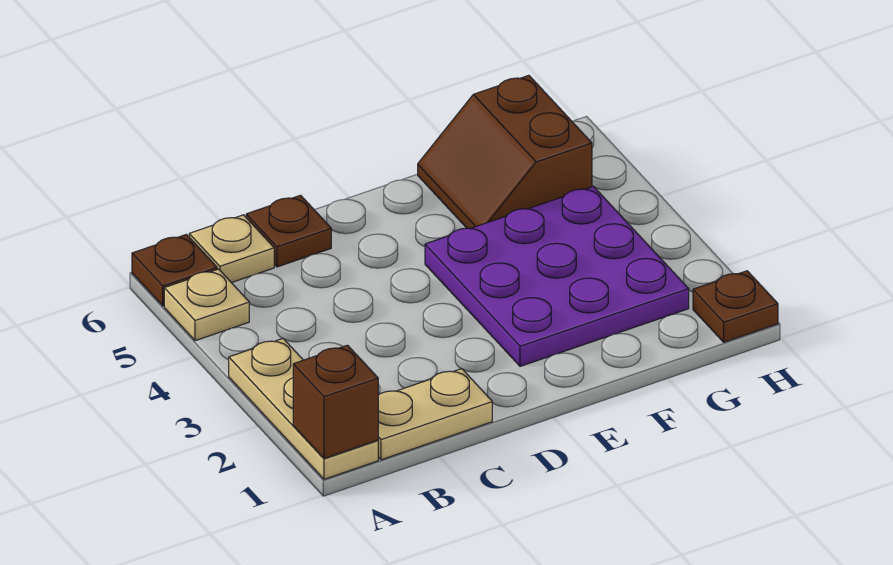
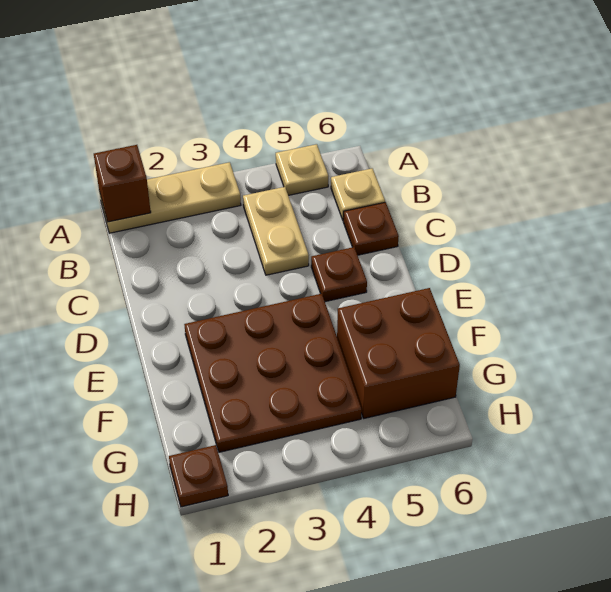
brown 1x1 plate [132,234,217,306] -> brown 1x1 plate moved to [311,247,367,302]
tan 1x2 plate [378,369,492,460] -> tan 1x2 plate moved to [243,187,309,275]
purple 3x3 plate [425,186,689,366] -> brown 3x3 plate [184,294,362,452]
brown 2x2 slope [418,75,592,229] -> brown 2x2 brick [337,288,460,418]

